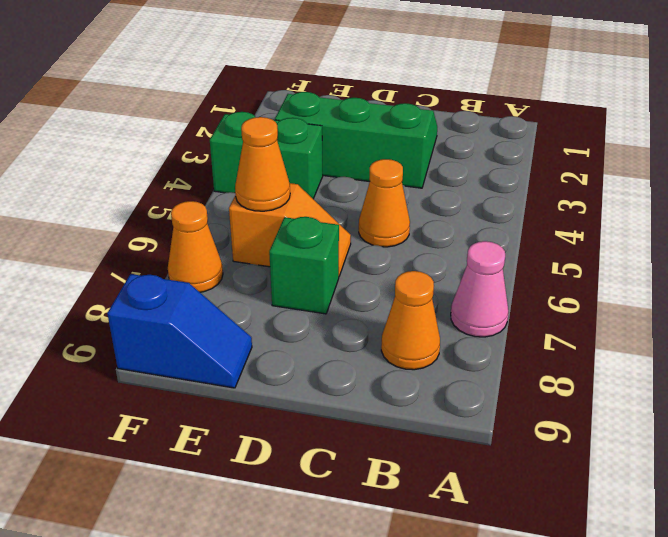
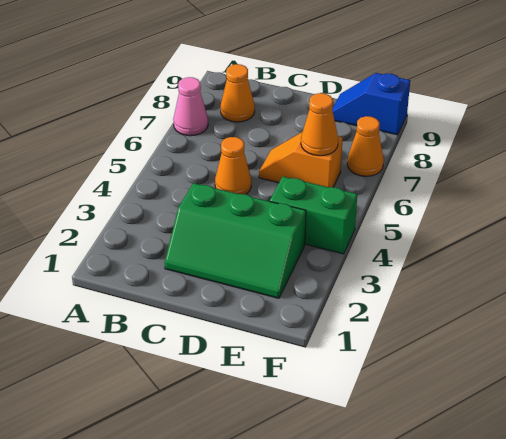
green 1x1 brick [269,217,339,314] -> none

